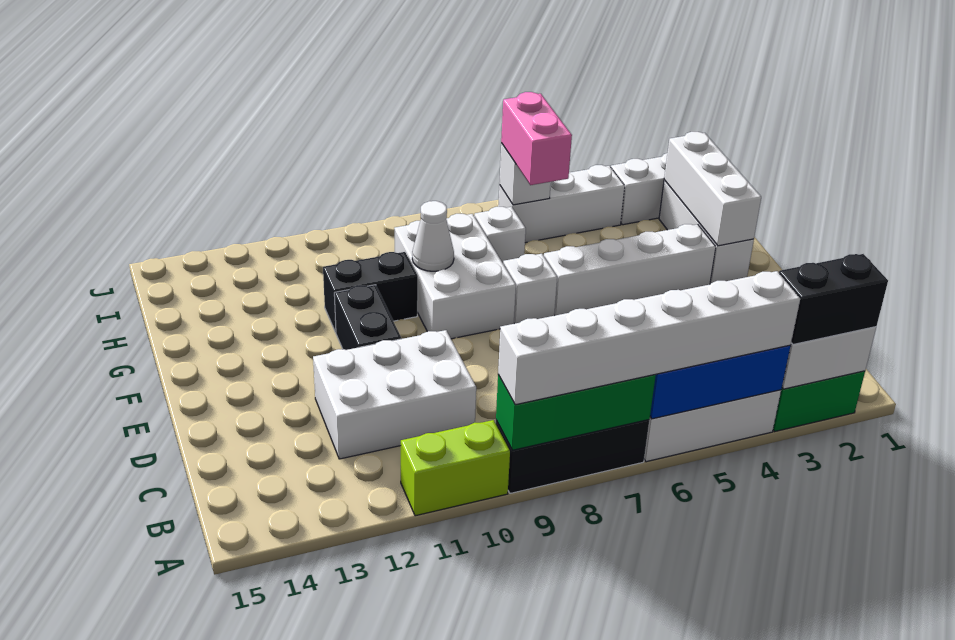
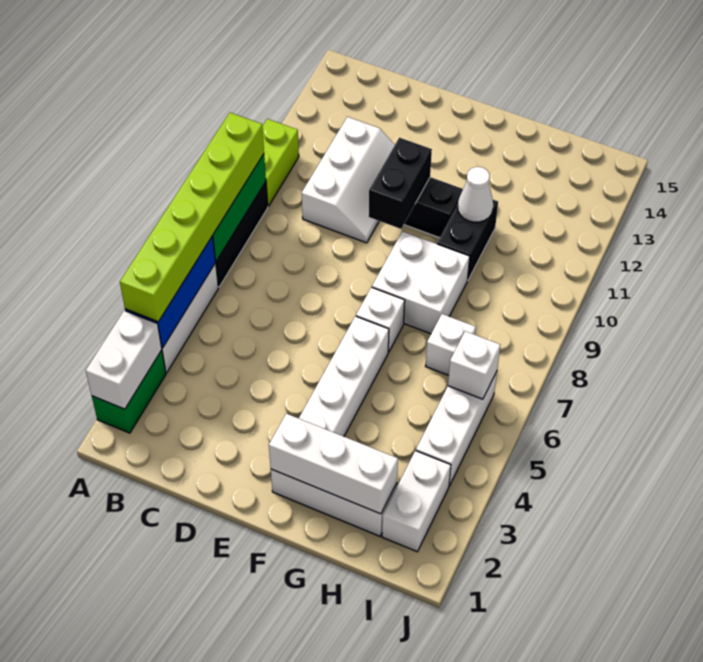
black 1x2 brick [779,254,888,344] -> black 1x2 brick moved to [369,138,432,229]
white 1x6 brick [498,271,800,405] -> lime 1x6 brick [120,113,264,322]
white 2x3 brick [313,330,476,459] -> white 2x3 slope [302,117,395,243]
white 2x3 brick [394,214,516,339] -> white 2x2 brick [372,231,470,334]
white 1x1 cone [412,201,454,271] -> white 1x1 cone moved to [458,167,493,222]
pink 1x2 brick [501,92,572,185] -> none

